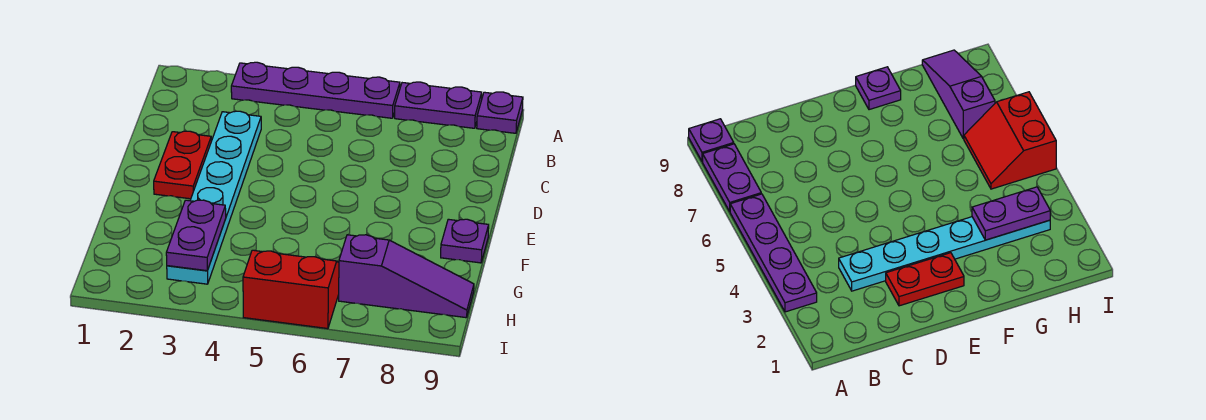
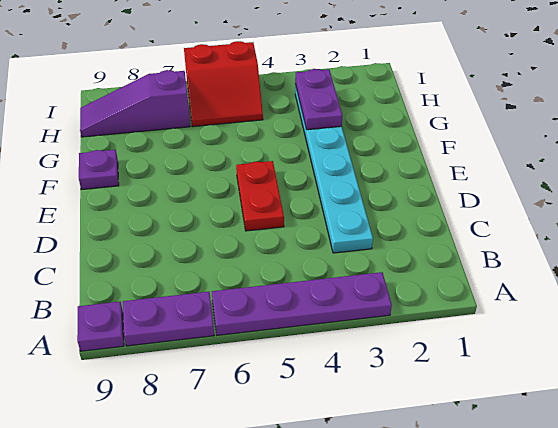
red 1x2 plate [154,131,211,199] -> red 1x2 plate moved to [236,161,284,231]

